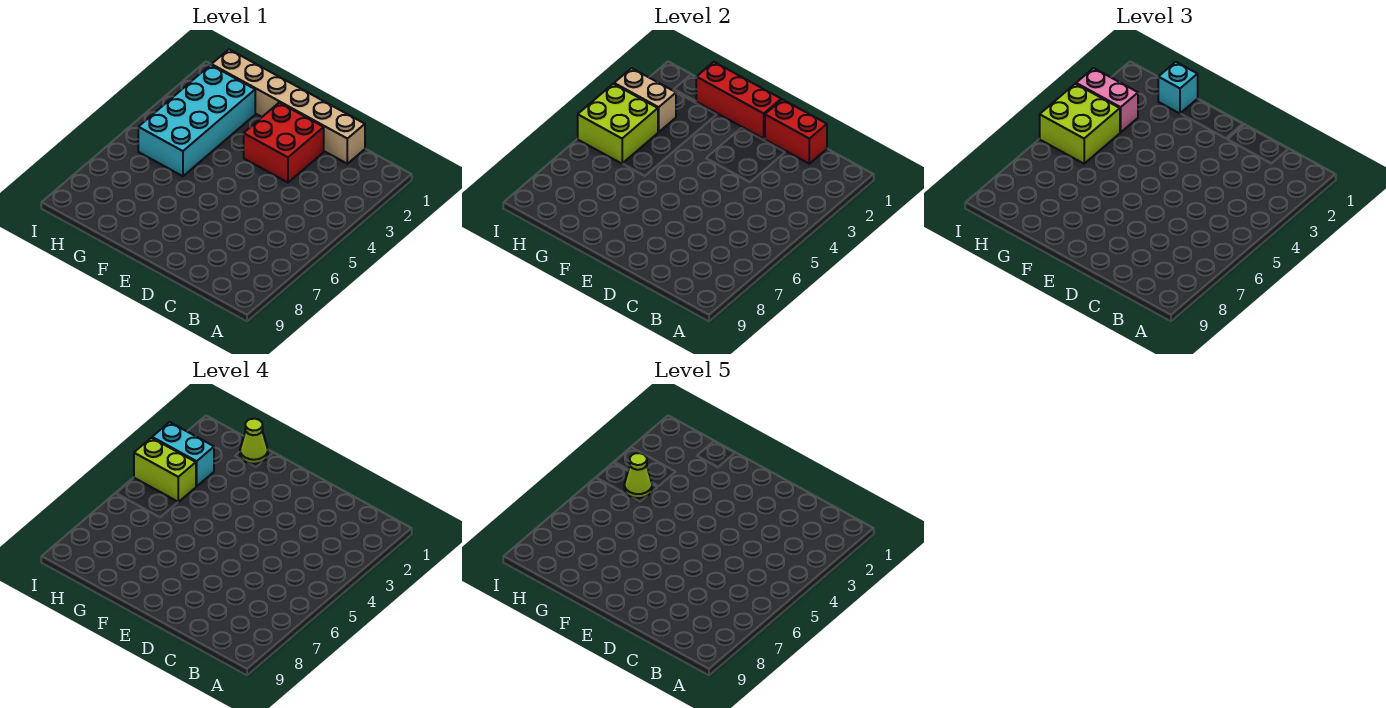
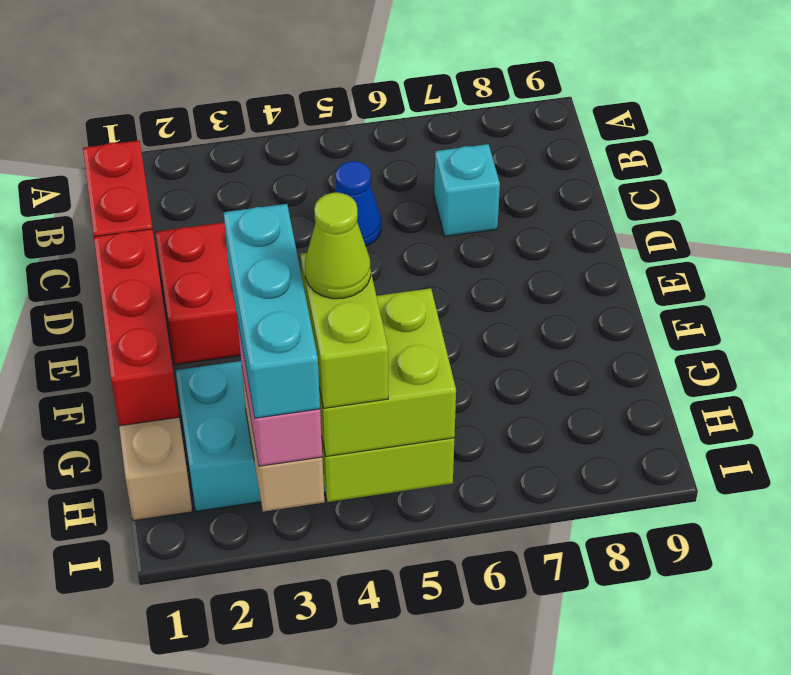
none -> blue 1x1 cone [335,161,381,246]
cyan 1x1 brick [1158,62,1198,113] -> cyan 1x1 brick moved to [434,144,500,236]
lime 1x1 cone [240,419,268,464] -> none
cyan 1x2 brick [152,422,214,486] -> cyan 1x3 brick [224,204,320,418]

